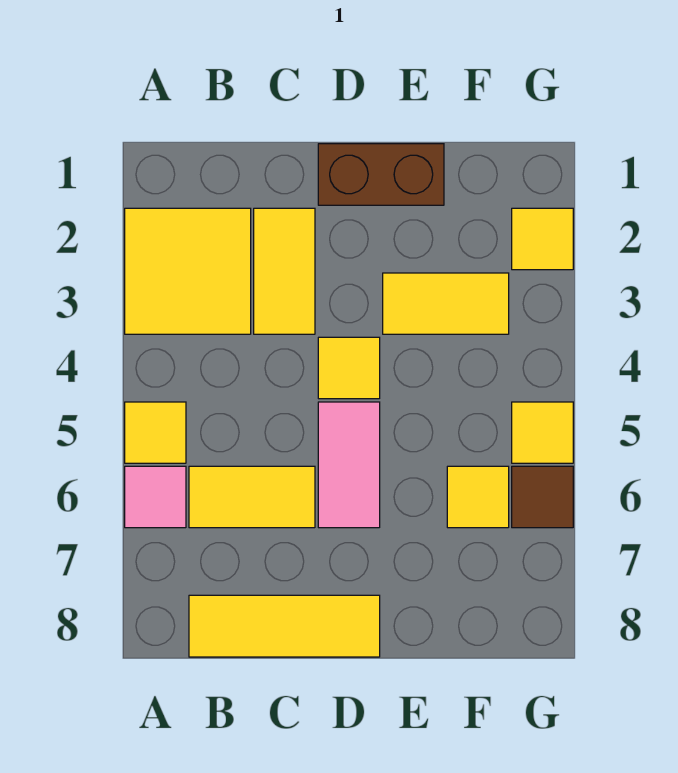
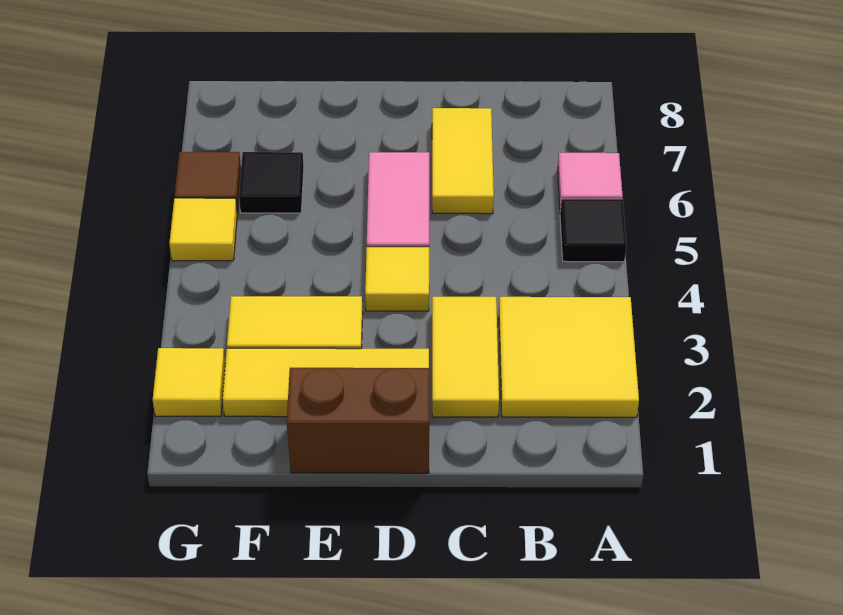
yellow 1x1 tile [125,402,186,463] -> black 1x1 tile [560,199,626,262]
yellow 1x2 tile [189,466,315,528] -> yellow 1x2 tile turned to [432,108,494,214]
yellow 1x3 tile [189,595,380,657] -> yellow 1x3 tile moved to [223,348,429,417]
yellow 1x1 tile [447,466,509,528] -> black 1x1 tile [239,152,304,213]

